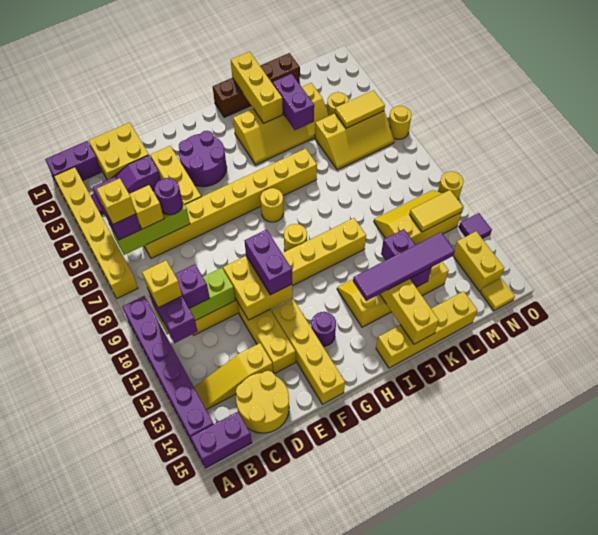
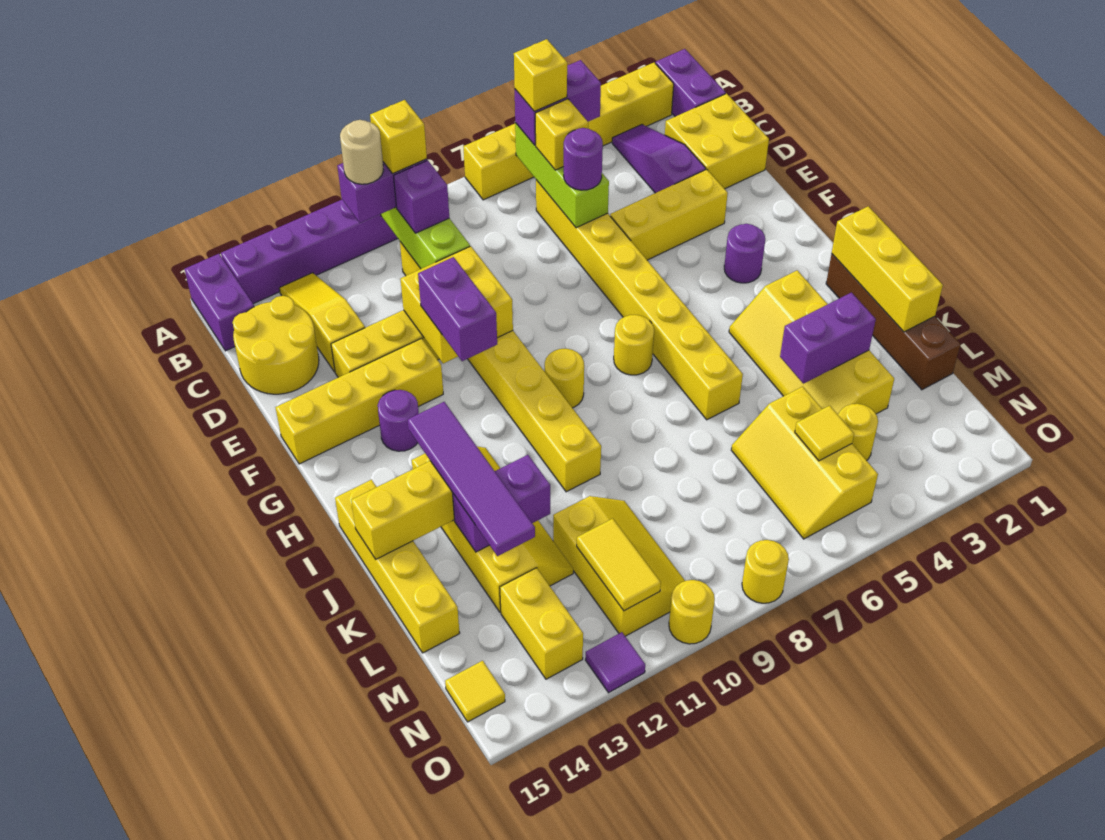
none -> tan 1x1 round brick [340,120,384,184]
purple 2x2 round brick [179,131,227,187] -> purple 1x1 round brick [724,224,765,283]
purple 1x2 brick [244,230,292,295] -> purple 1x2 brick turned to [418,257,497,361]
yellow 1x3 brick [231,52,283,123] -> yellow 1x3 brick turned to [832,206,943,332]
yellow 1x2 tile [335,90,385,128] -> yellow 1x1 tile [795,406,854,461]
yellow 1x2 brick [453,231,504,291] -> yellow 1x2 brick turned to [500,568,583,679]
yellow 1x1 round brick [389,106,412,139] -> yellow 1x1 round brick moved to [742,540,789,603]

